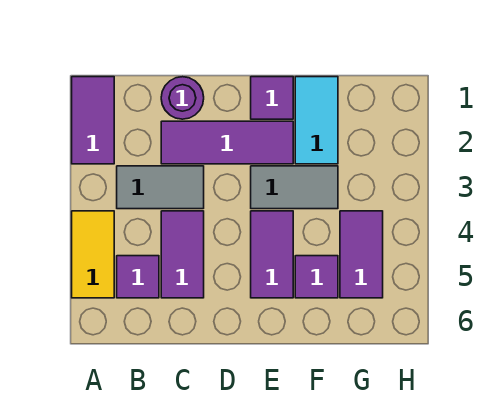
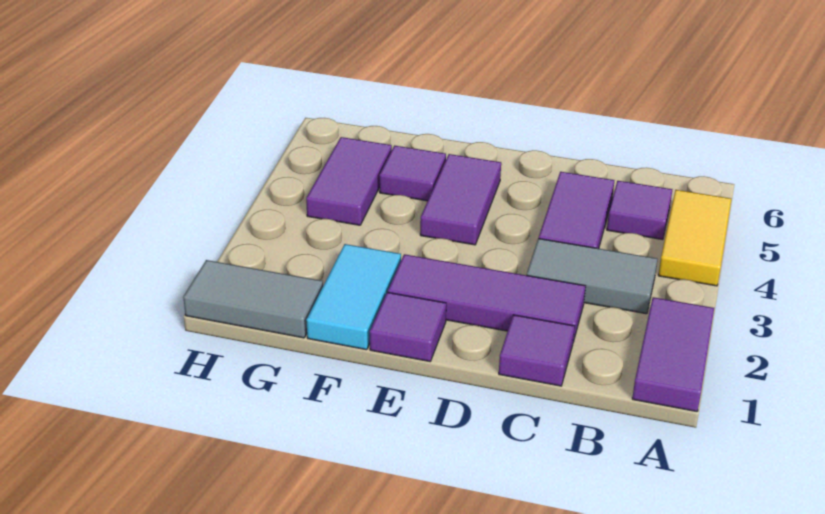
purple 1x1 round brick [161,77,204,119] -> purple 1x1 tile [499,315,575,386]
grey 1x2 tile [251,166,338,209] -> grey 1x2 tile moved to [183,260,323,338]

